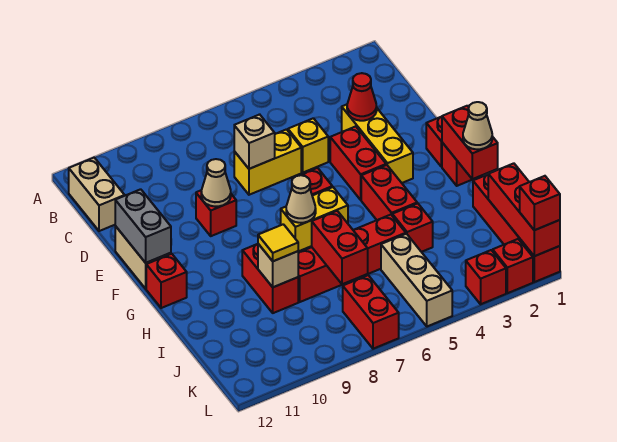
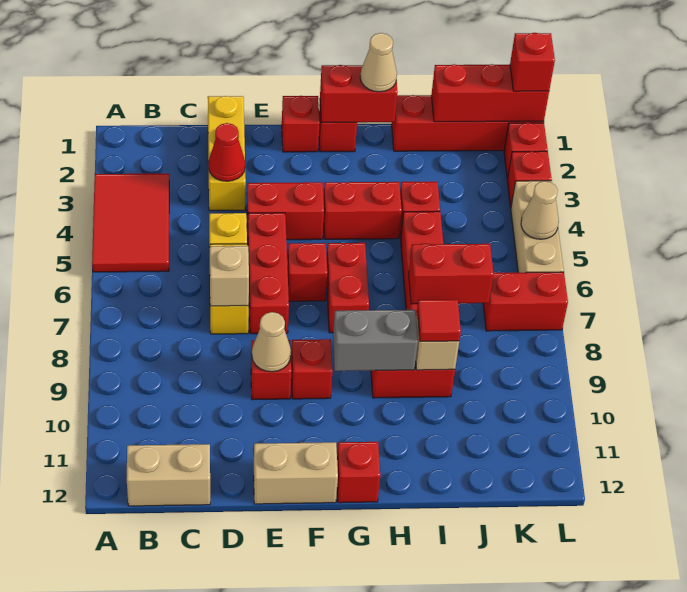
none -> red 2x3 tile [92,174,169,272]
yellow 1x3 brick [342,105,413,183] -> yellow 1x3 brick turned to [208,96,246,210]
none -> red 1x3 brick [248,213,289,334]
grey 1x2 brick [115,189,171,263] -> grey 1x2 brick moved to [333,310,418,371]
none -> red 1x1 brick [291,339,332,399]
yellow 1x2 brick [281,187,348,251] -> red 1x2 brick [327,243,369,333]
tan 1x1 cone [286,175,316,223] -> tan 1x1 cone moved to [521,181,559,239]
yellow 1x1 tile [258,224,298,261] -> red 1x1 tile [417,299,461,341]
tan 1x3 brick [381,234,452,326] -> tan 1x3 brick turned to [511,181,564,273]

